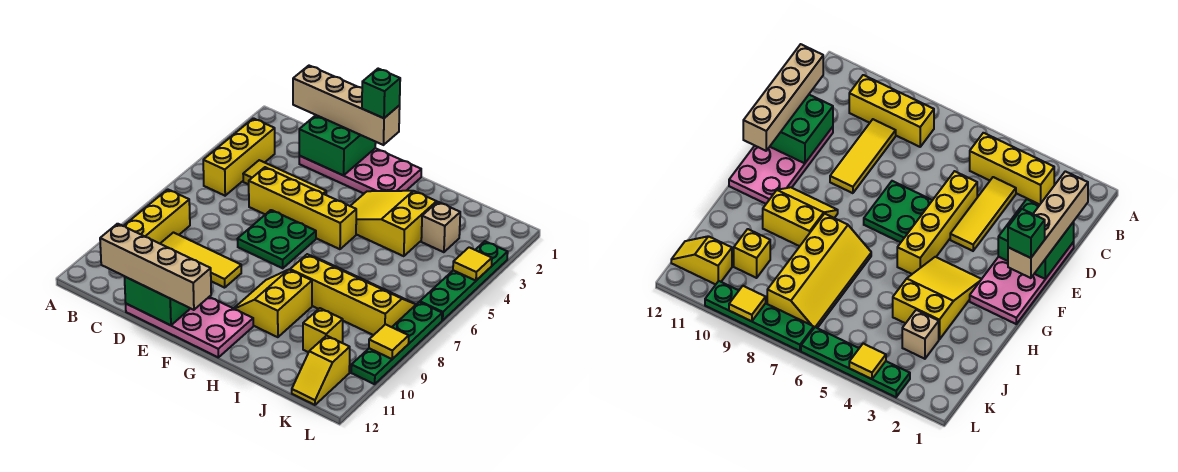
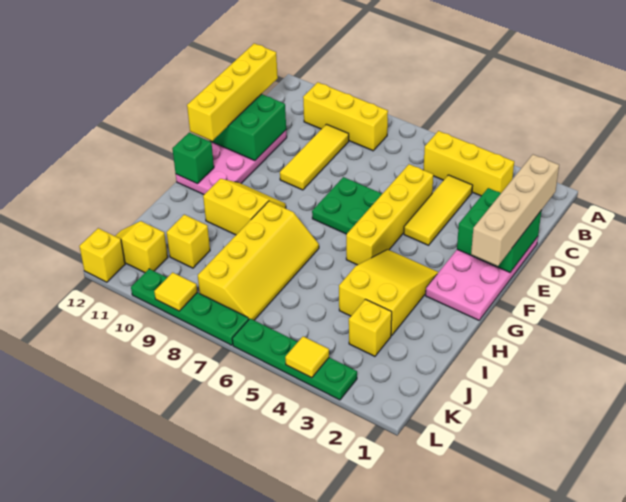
tan 1x4 brick [100,224,211,310] -> yellow 1x4 brick [187,43,278,141]
green 1x1 brick [362,69,400,118] -> green 1x1 brick moved to [172,133,214,184]
tan 1x1 brick [421,202,460,252] -> yellow 1x1 brick [349,299,392,356]
none -> yellow 1x1 brick [79,228,125,282]

